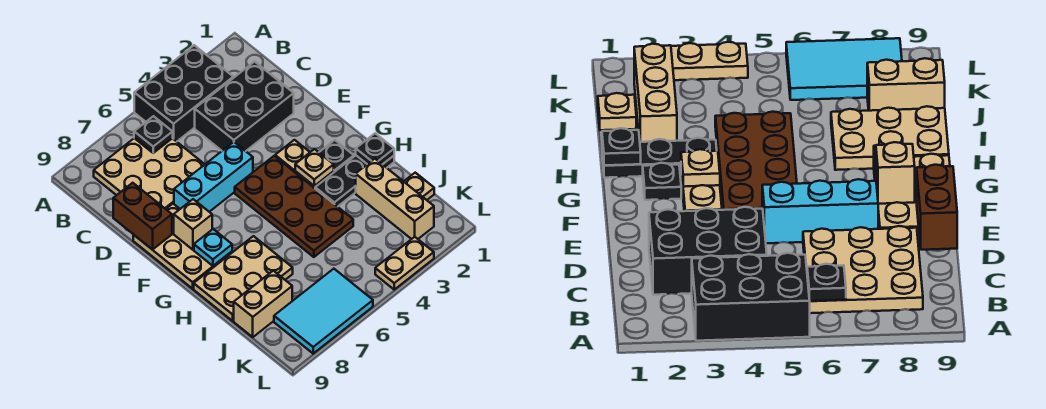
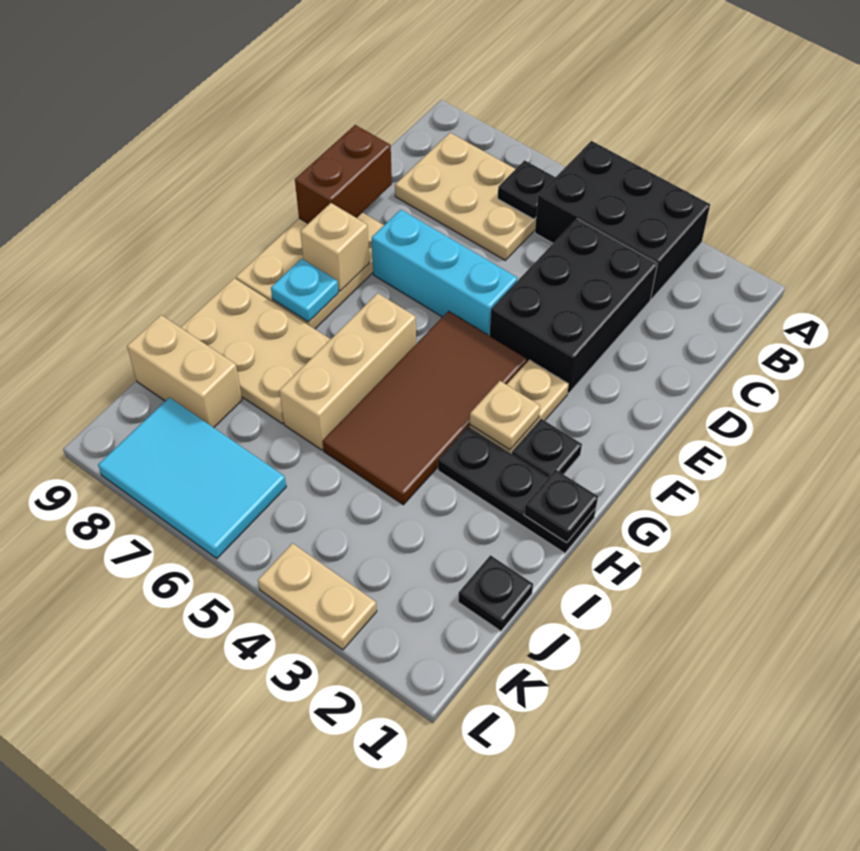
tan 3x3 plate [94,138,205,209] -> tan 2x3 plate [395,133,536,260]
black 2x3 brick [195,62,294,151] -> black 2x3 brick turned to [490,219,657,393]
brown 2x4 plate [235,156,353,257] -> brown 2x4 tile [323,311,527,505]
tan 1x3 brick [356,159,434,239] -> tan 1x3 brick moved to [279,293,416,450]
tan 1x1 plate [404,173,434,200] -> black 1x1 plate [458,555,533,631]

